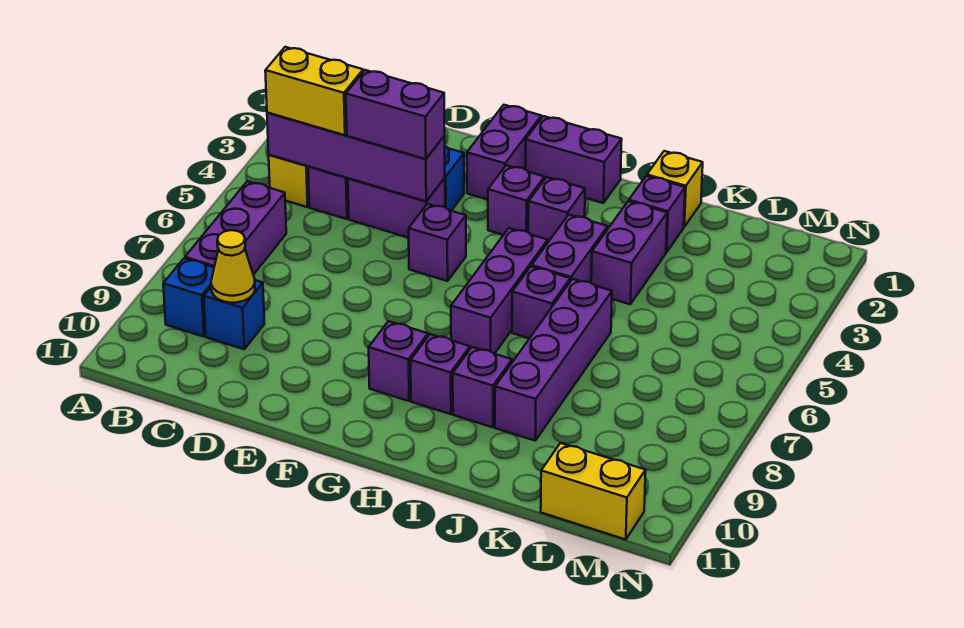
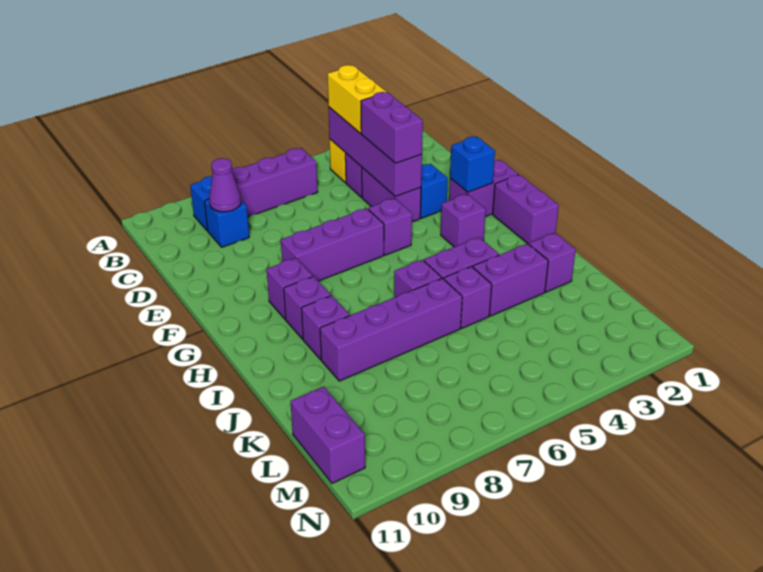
yellow 1x1 cone [211,230,255,303] -> purple 1x1 cone [209,158,241,212]
none -> blue 1x1 brick [450,137,495,192]
purple 1x1 brick [528,177,585,242] -> purple 1x1 brick moved to [444,266,492,328]
purple 1x3 brick [451,228,548,354] -> purple 1x3 brick moved to [281,208,384,281]
yellow 1x1 brick [647,151,703,227] -> none
yellow 1x2 brick [541,443,646,540] -> purple 1x2 brick [291,387,365,483]

